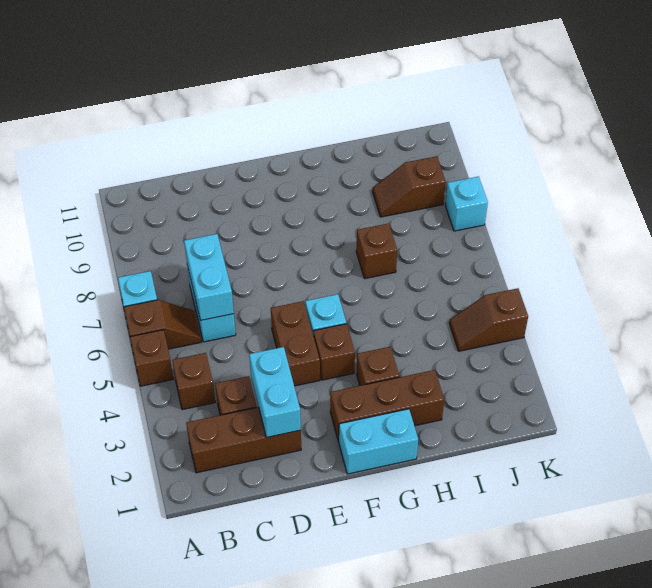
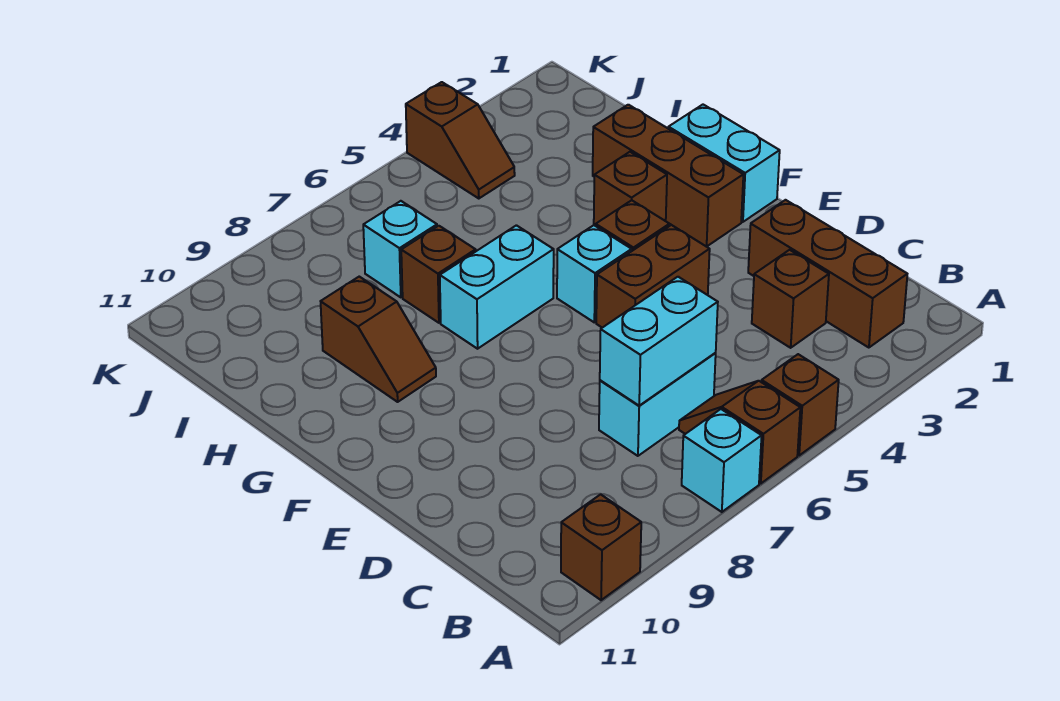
brown 1x1 brick [172,353,215,410] -> brown 1x1 brick moved to [561,494,641,600]
cyan 1x2 brick [249,347,301,437] -> cyan 1x2 brick moved to [440,225,554,349]
brown 1x2 slope [372,156,446,217] -> brown 1x2 slope moved to [321,277,436,402]
cyan 1x1 brick [445,177,488,231] -> cyan 1x1 brick moved to [363,201,437,297]

